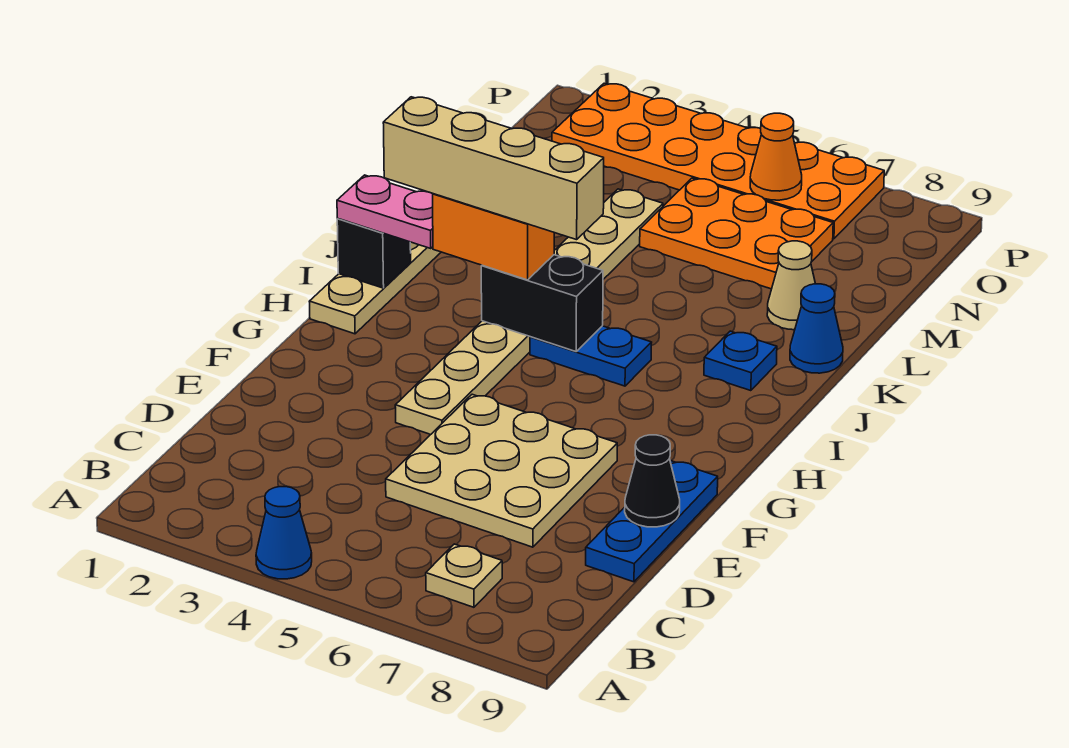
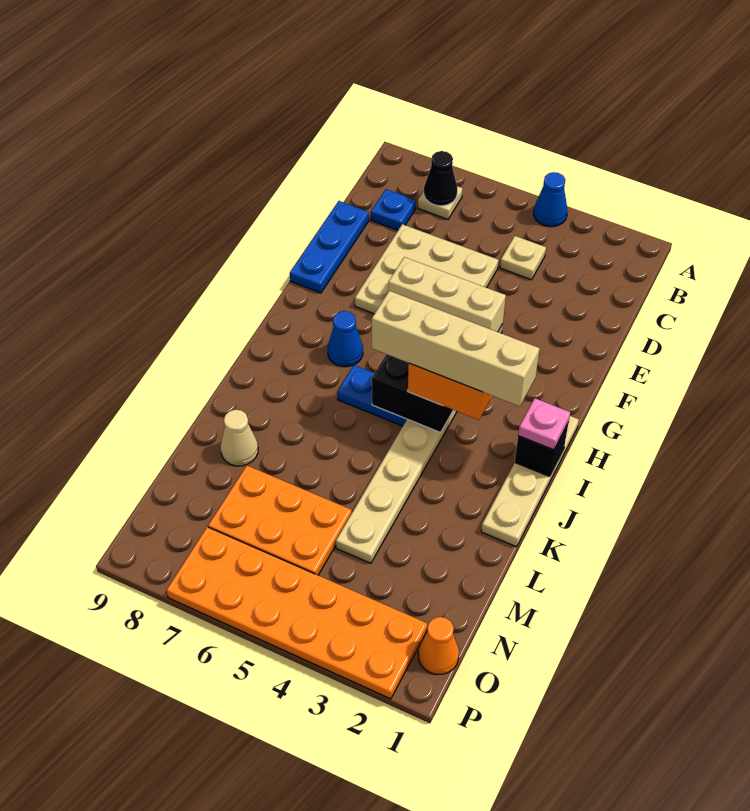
none -> tan 1x1 plate [500,236,546,280]
black 1x1 cone [625,435,680,527] -> black 1x1 cone moved to [424,151,457,206]
none -> tan 1x3 brick [388,257,506,332]
pink 1x2 plate [337,175,433,248] -> pink 1x1 plate [518,398,570,450]
blue 1x1 plate [704,331,777,391] -> blue 1x1 plate moved to [371,189,416,230]
blue 1x1 cone [790,284,843,373] -> blue 1x1 cone moved to [328,311,363,367]
orange 1x1 cone [750,113,802,200] -> orange 1x1 cone moved to [418,617,459,674]

